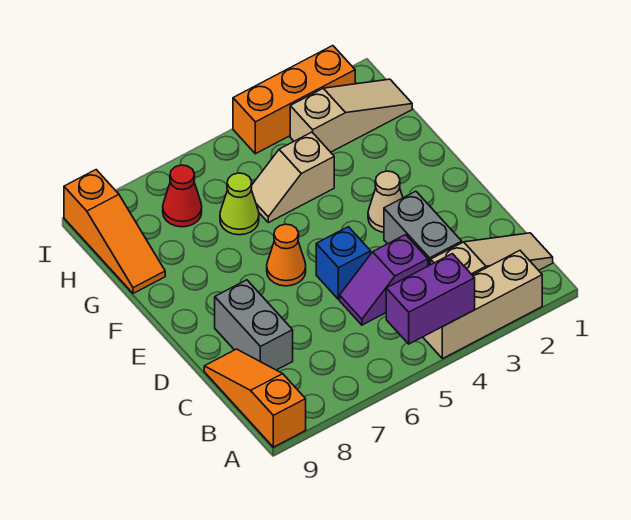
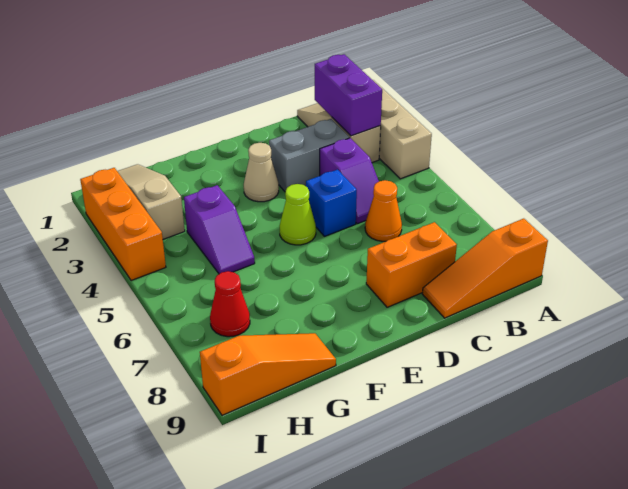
purple 1x2 brick [386,254,475,344] -> purple 1x2 brick moved to [315,54,382,136]
grey 1x2 brick [215,280,293,370] -> orange 1x2 brick [366,222,457,307]
orange 1x1 cone [267,224,306,286] -> orange 1x1 cone moved to [365,180,402,241]
tan 1x2 slope [251,132,334,223] -> purple 1x2 slope [184,185,255,274]
lime 1x1 cone [220,173,259,235] -> lime 1x1 cone moved to [280,184,316,245]

